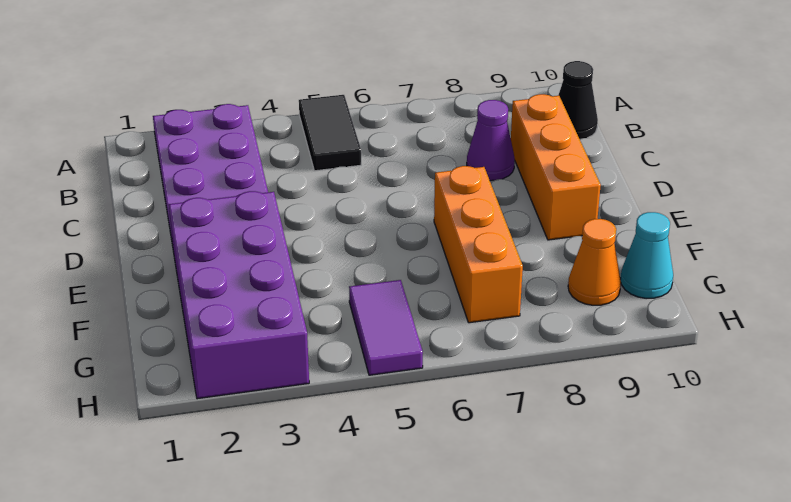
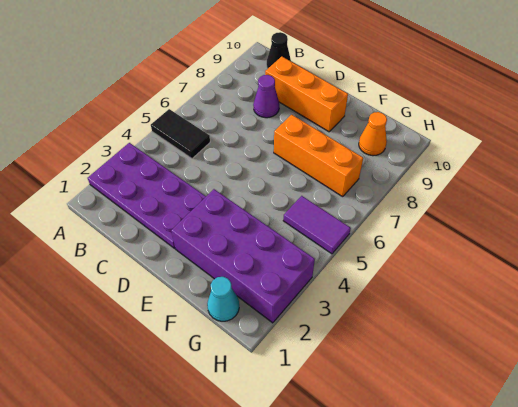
cyan 1x1 cone [621,212,673,299] -> cyan 1x1 cone moved to [207,277,239,321]

